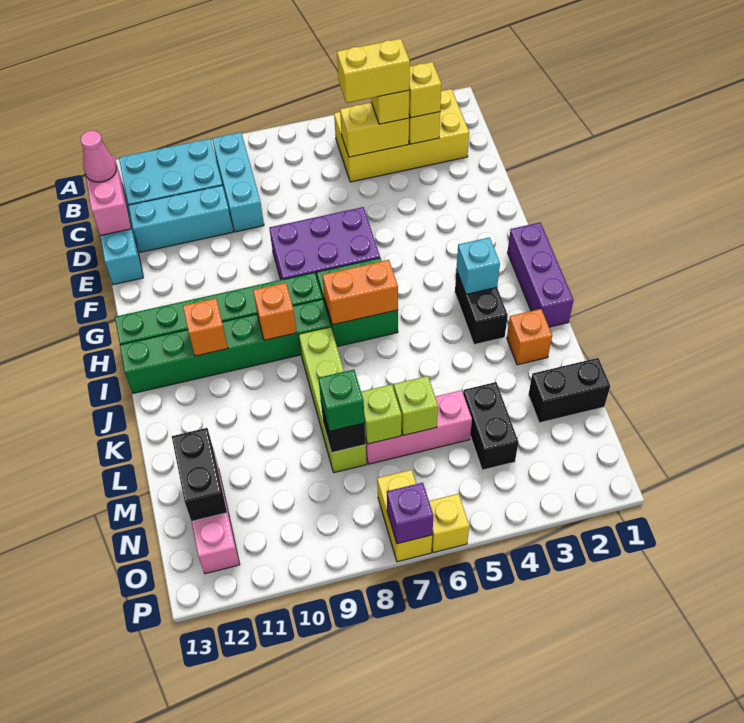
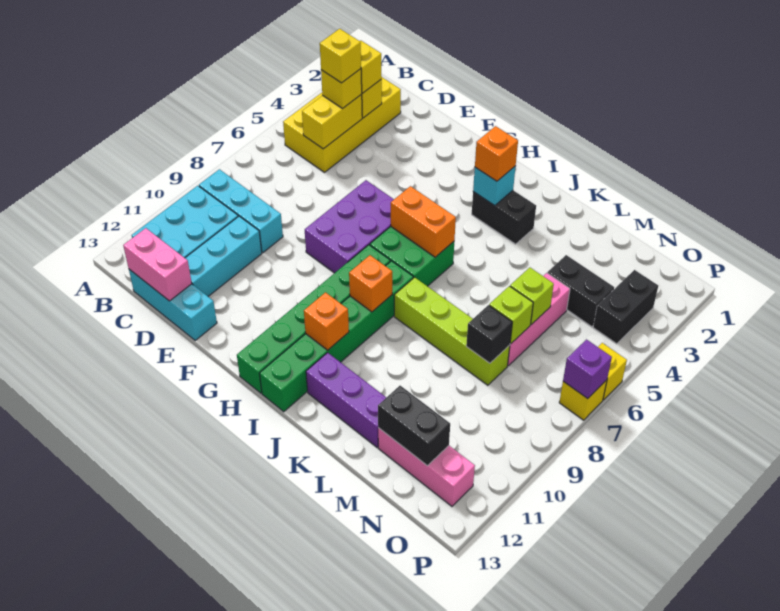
yellow 1x2 brick [337,39,410,103] -> yellow 1x1 brick [320,29,361,83]
pink 1x1 cone [81,131,116,182] -> none
purple 1x3 brick [507,223,574,327] -> purple 1x3 brick moved to [306,353,386,447]
orange 1x2 brick [322,260,398,325] -> orange 1x2 brick turned to [391,186,456,257]
orange 1x1 brick [507,309,552,365] -> orange 1x1 brick moved to [475,126,518,181]
black 1x2 brick [528,358,610,423] -> black 1x2 brick moved to [593,270,658,344]
green 1x1 brick [318,369,365,431] -> none
yellow 1x2 brick [377,470,432,562] -> yellow 1x1 brick [559,380,607,420]

